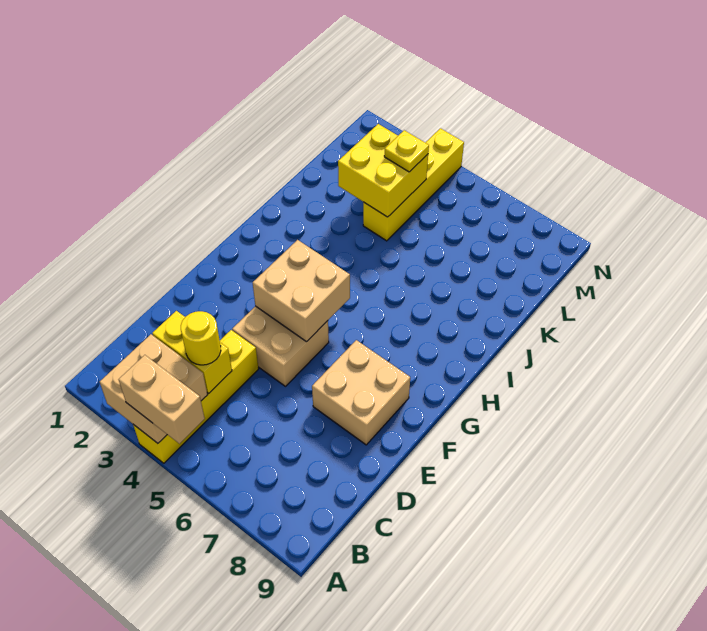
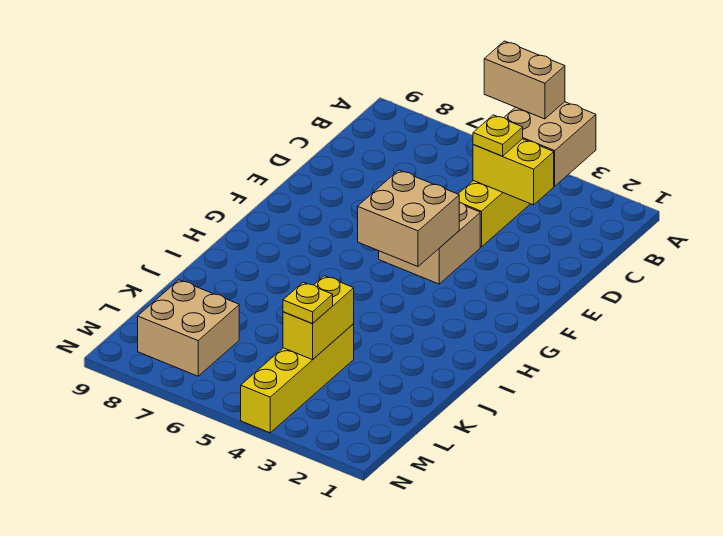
yellow 1x1 round brick [181,311,221,365] -> yellow 1x1 plate [473,115,523,156]
tan 2x2 brick [312,340,410,445] -> tan 2x2 brick moved to [138,280,239,376]
yellow 2x2 brick [338,124,428,217] -> yellow 1x2 brick [283,276,354,360]

